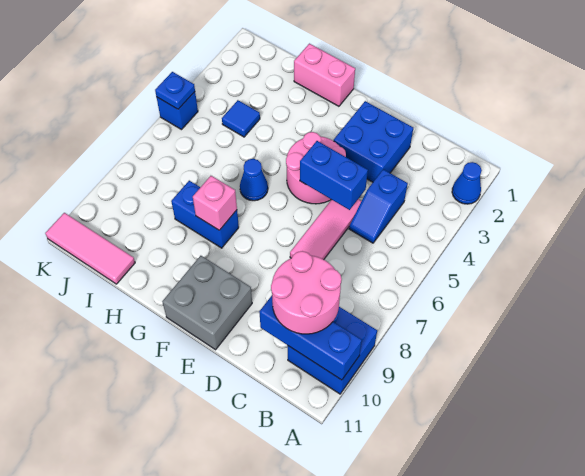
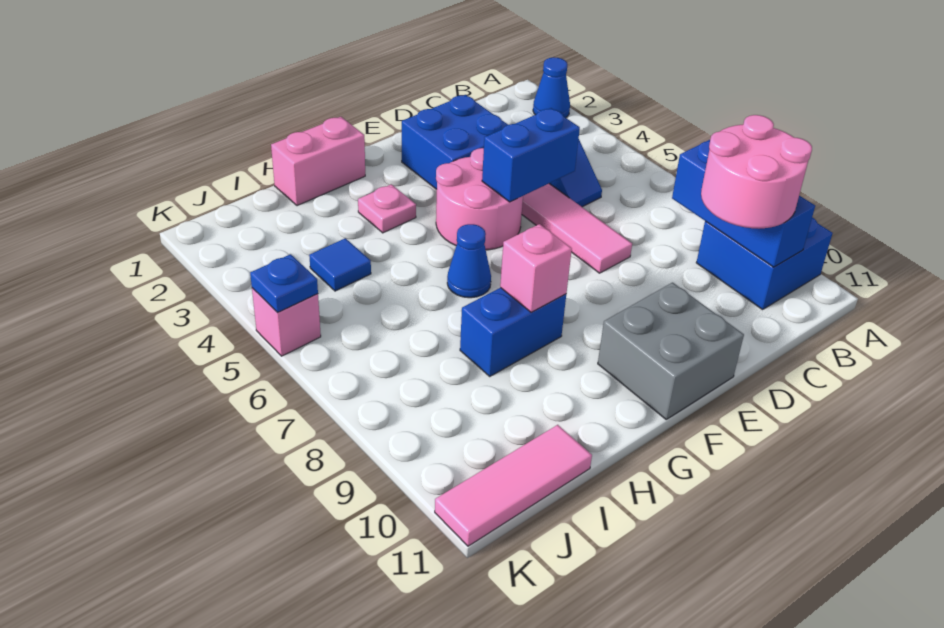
blue 1x3 brick [259,296,362,380] -> blue 1x3 brick turned to [672,140,815,267]
none -> pink 1x1 plate [358,184,416,233]
blue 1x1 brick [157,92,198,130] -> pink 1x1 brick [252,288,321,356]

